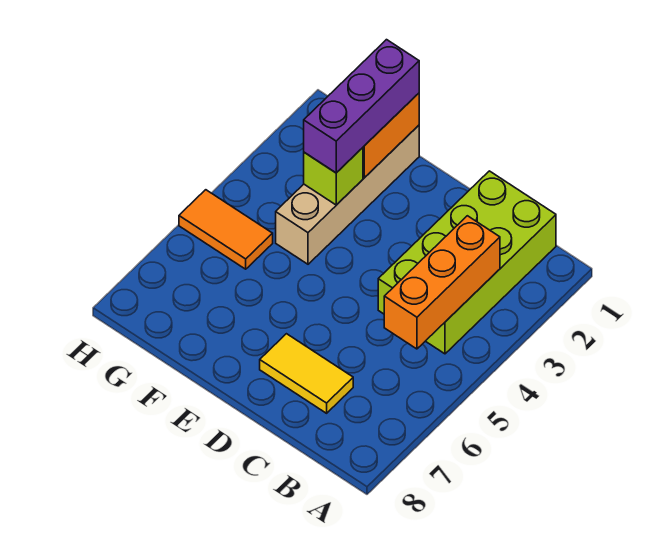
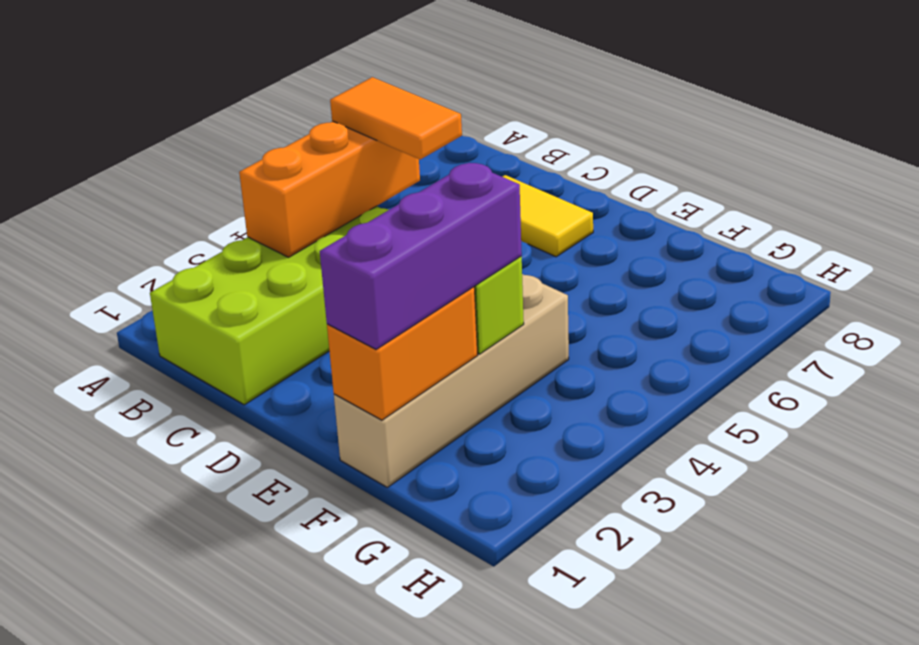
orange 1x2 tile [179,190,273,269] -> orange 1x2 tile moved to [330,77,462,159]

